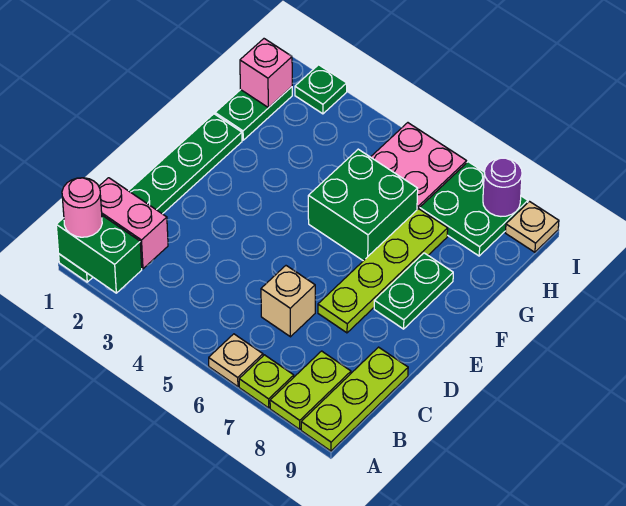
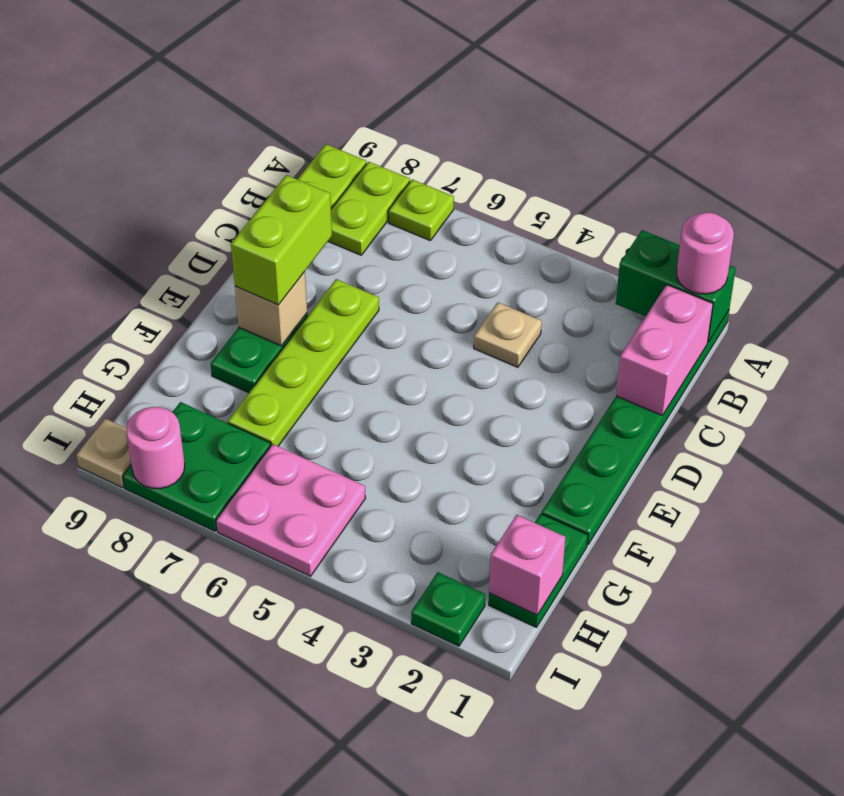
tan 1x1 plate [209,334,263,387] -> tan 1x1 plate moved to [474,302,542,367]
pink 1x2 brick [99,178,168,269] -> pink 1x2 brick turned to [616,285,713,415]
tan 1x1 brick [261,266,315,337] -> tan 1x1 brick moved to [235,272,307,346]
none -> lime 1x2 brick [231,175,332,305]
green 2x2 brick [308,149,418,261] -> none
purple 1x1 round brick [483,158,522,216] -> pink 1x1 round brick [126,407,185,489]

